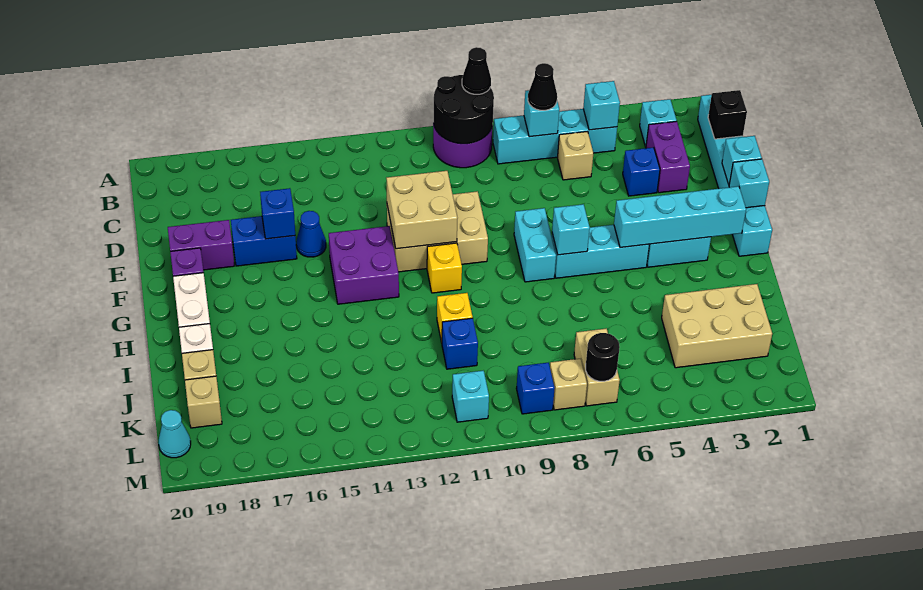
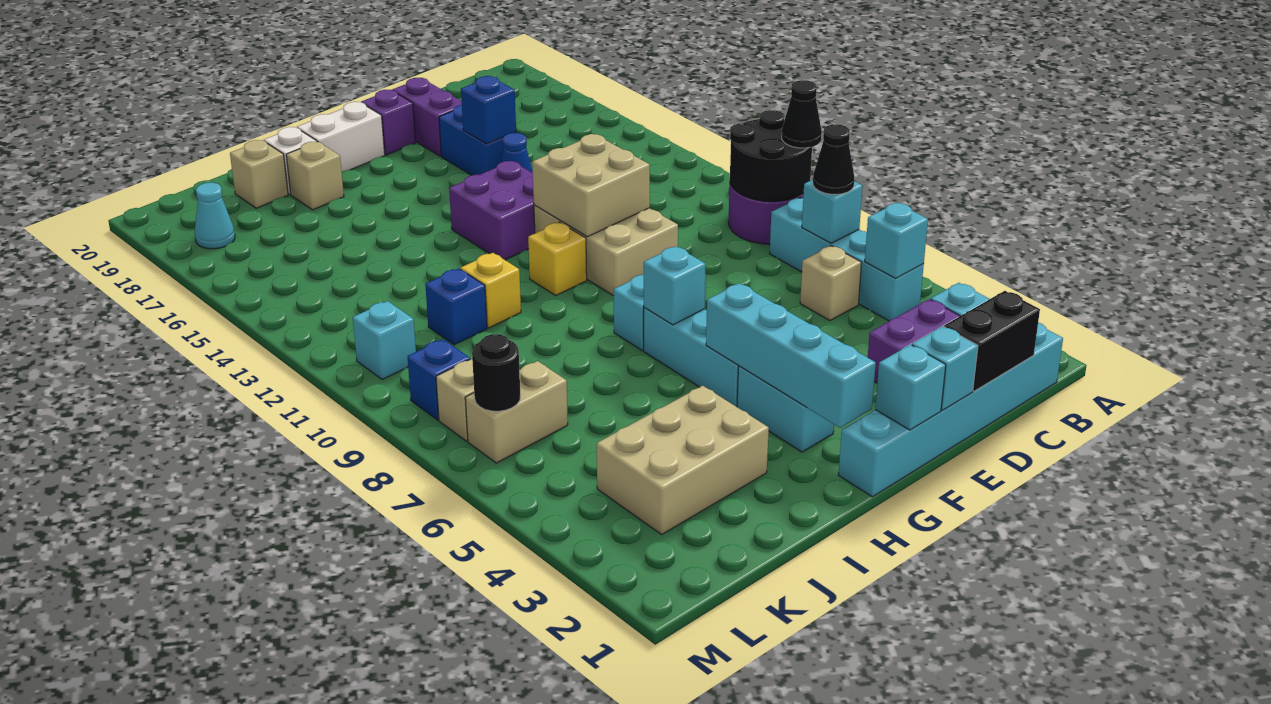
black 1x1 brick [708,90,747,139] -> black 1x2 brick [944,291,1040,391]
blue 1x1 brick [623,147,660,196] -> none
tan 2x3 brick [662,284,772,368] -> tan 2x3 brick turned to [597,386,769,534]
tan 1x1 brick [185,376,222,428] -> tan 1x1 brick moved to [286,142,344,210]
cyan 1x1 cone [158,410,191,458] -> cyan 1x1 cone moved to [195,183,235,249]

